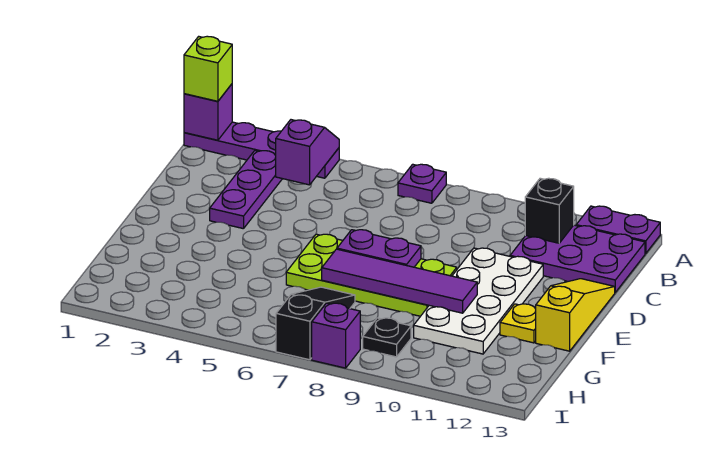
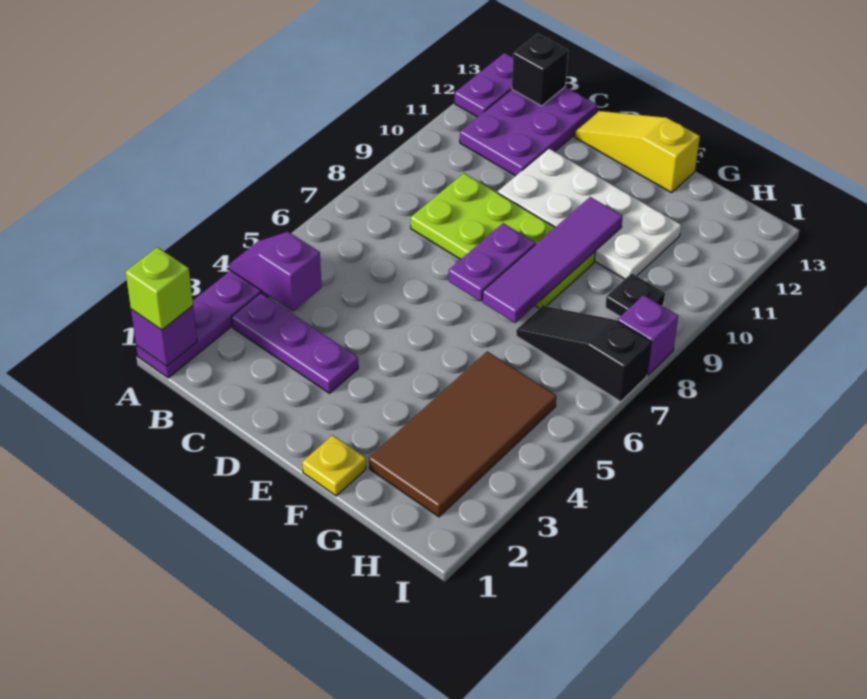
purple 1x1 plate [398,164,446,203] -> none
black 1x1 brick [525,178,574,243] -> black 1x1 brick moved to [512,33,568,106]
lime 2x4 plate [286,234,457,316] -> lime 2x4 plate turned to [411,173,595,308]
yellow 1x1 plate [500,304,536,343] -> yellow 1x1 plate moved to [302,435,366,496]
none -> brown 2x4 tile [369,351,556,517]

